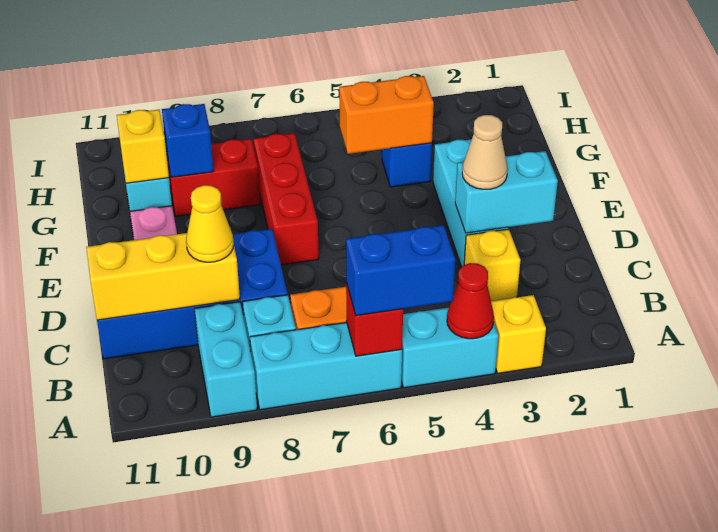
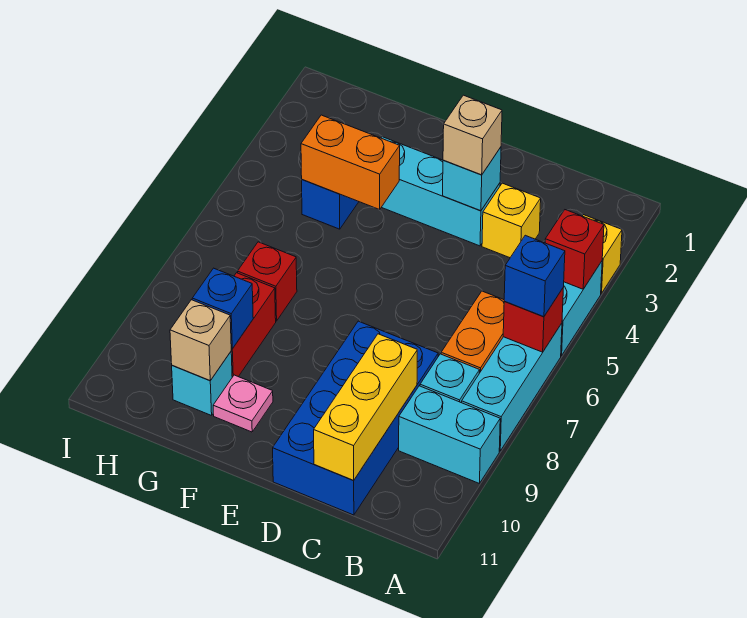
red 1x1 cone [447,263,494,339] -> red 1x1 brick [545,210,604,289]
blue 1x2 brick [346,225,455,316] -> blue 1x1 brick [504,235,565,317]
yellow 1x1 cone [186,185,233,262] -> none
cyan 1x2 brick [455,151,558,233] -> cyan 1x1 brick [443,147,501,211]
tan 1x1 cone [462,115,508,189] -> tan 1x1 brick [443,95,502,175]
red 1x3 brick [254,133,319,265] -> red 1x1 brick [237,242,297,321]
orange 1x2 brick [339,76,434,154] -> orange 1x2 brick turned to [301,115,400,210]
yellow 1x1 brick [117,110,169,183] -> tan 1x1 brick [170,300,231,381]

